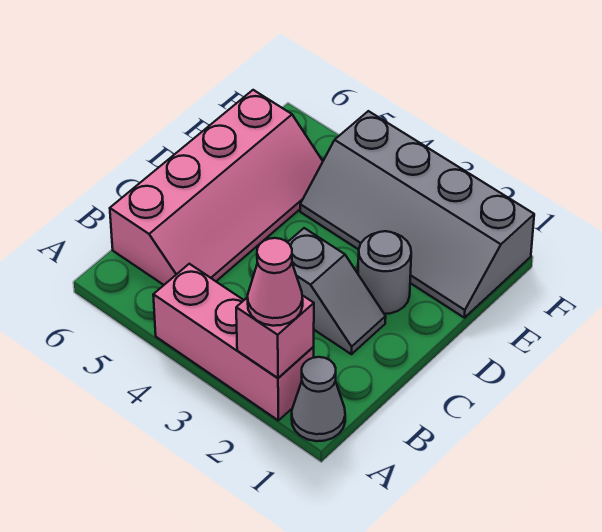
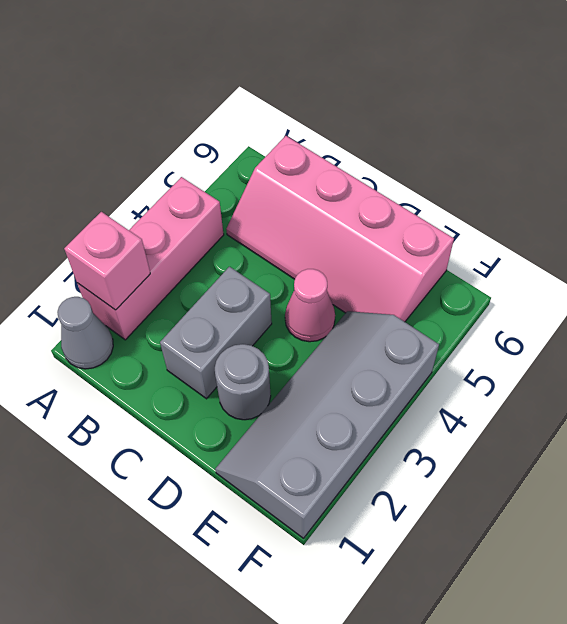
pink 1x1 cone [248,238,303,326] -> pink 1x1 cone moved to [285,269,335,342]
grey 1x2 slope [288,228,386,354] -> grey 1x2 brick [160,267,272,399]

